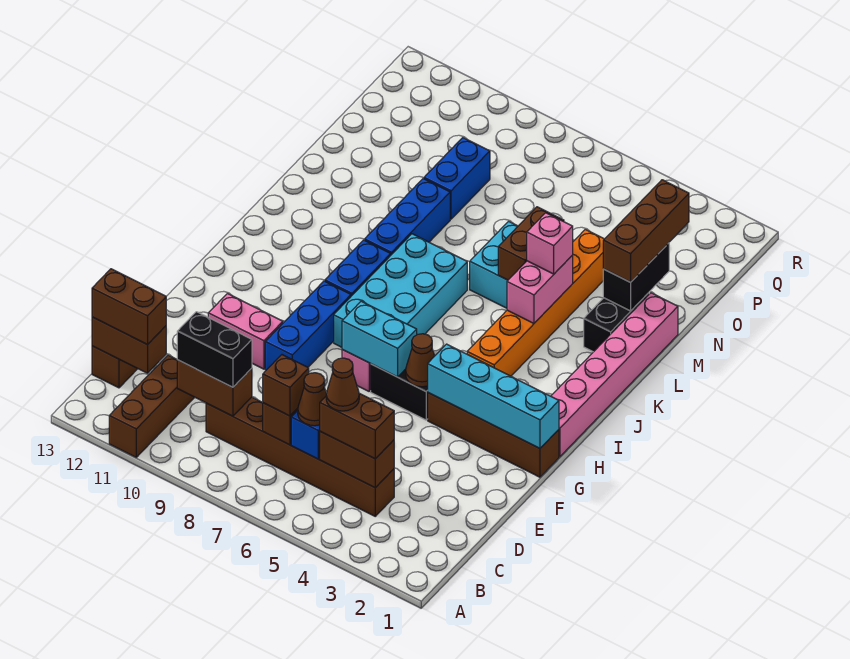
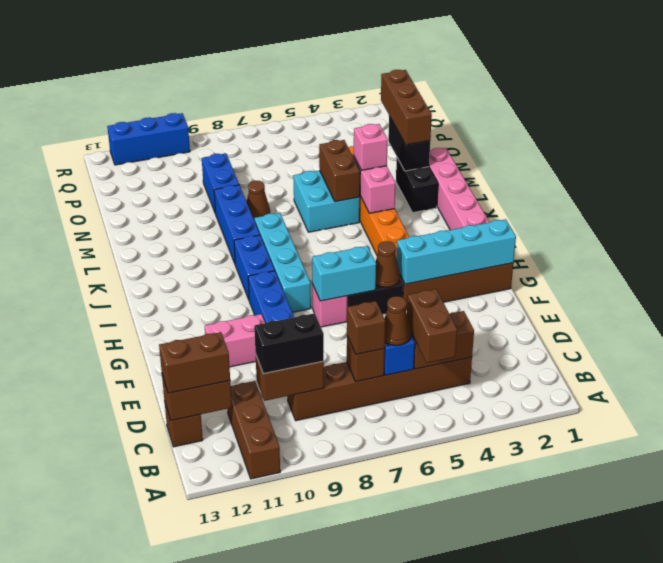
brown 1x2 brick [320,393,394,459] -> brown 1x2 brick turned to [407,289,457,363]
brown 1x1 cone [326,358,359,411] -> brown 1x1 cone moved to [247,181,270,221]
cyan 2x4 brick [334,234,467,347] -> cyan 1x4 brick [255,213,311,312]
none -> blue 1x3 brick [107,113,190,165]

